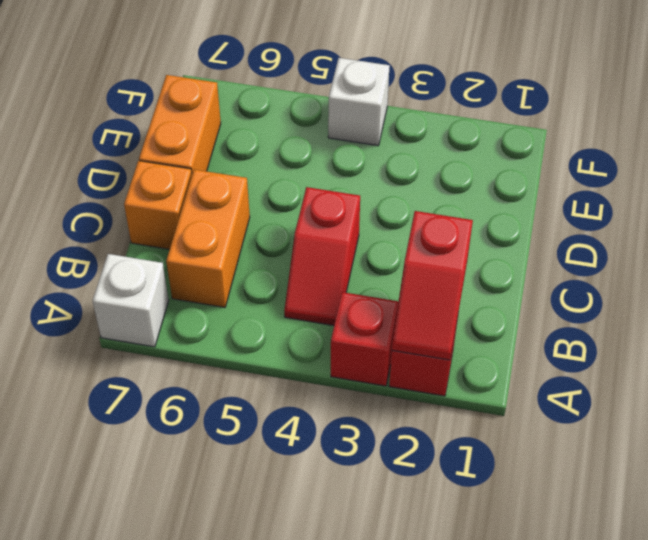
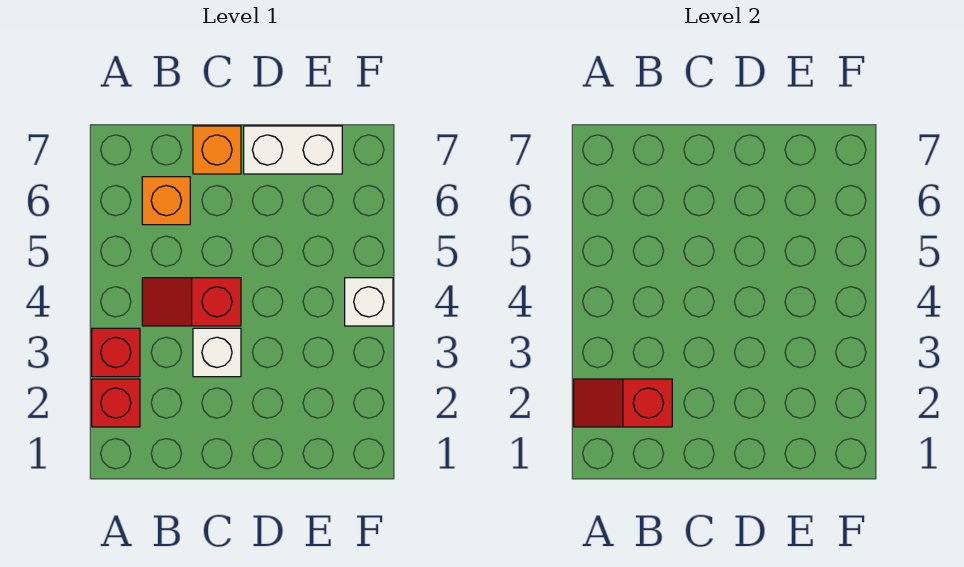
white 1x1 brick [93,254,169,347] -> white 1x1 brick moved to [193,328,241,377]
orange 1x2 brick [166,170,250,307] -> orange 1x1 brick [142,177,190,225]
orange 1x2 brick [139,75,221,173] -> white 1x2 brick [244,126,342,174]

